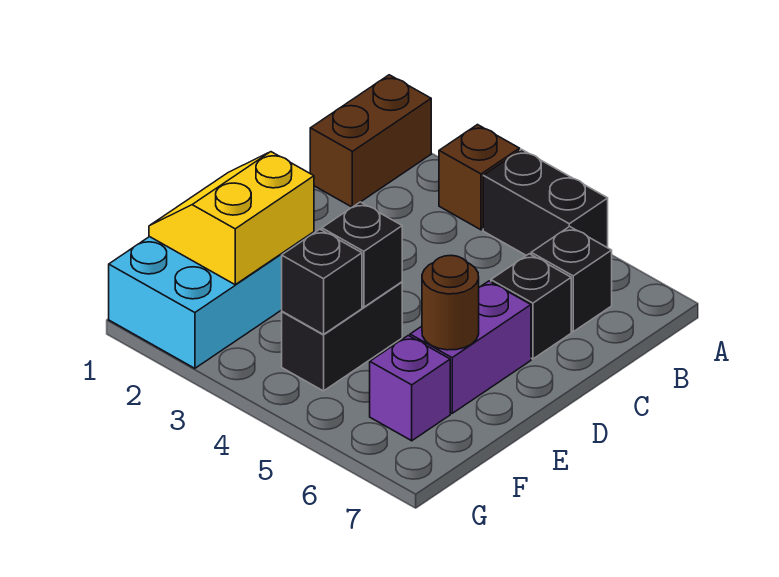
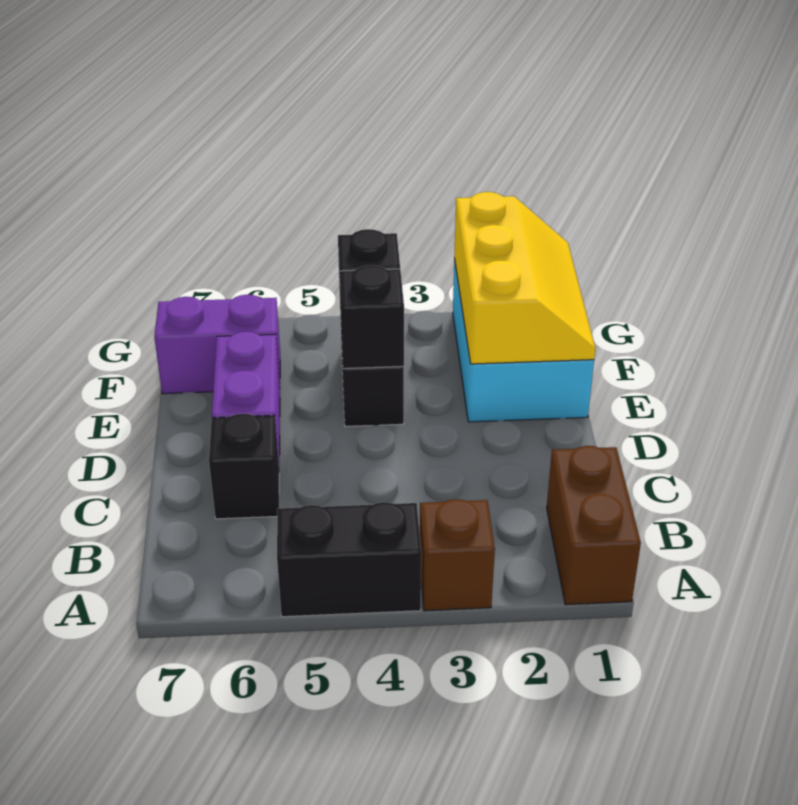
black 1x1 brick [531,226,612,332] -> none
yellow 2x2 slope [149,152,314,285] -> yellow 2x3 slope [454,192,595,364]
brown 1x1 round brick [422,256,479,350] -> none
purple 1x1 brick [370,336,450,441] -> purple 1x2 brick [154,295,280,394]

